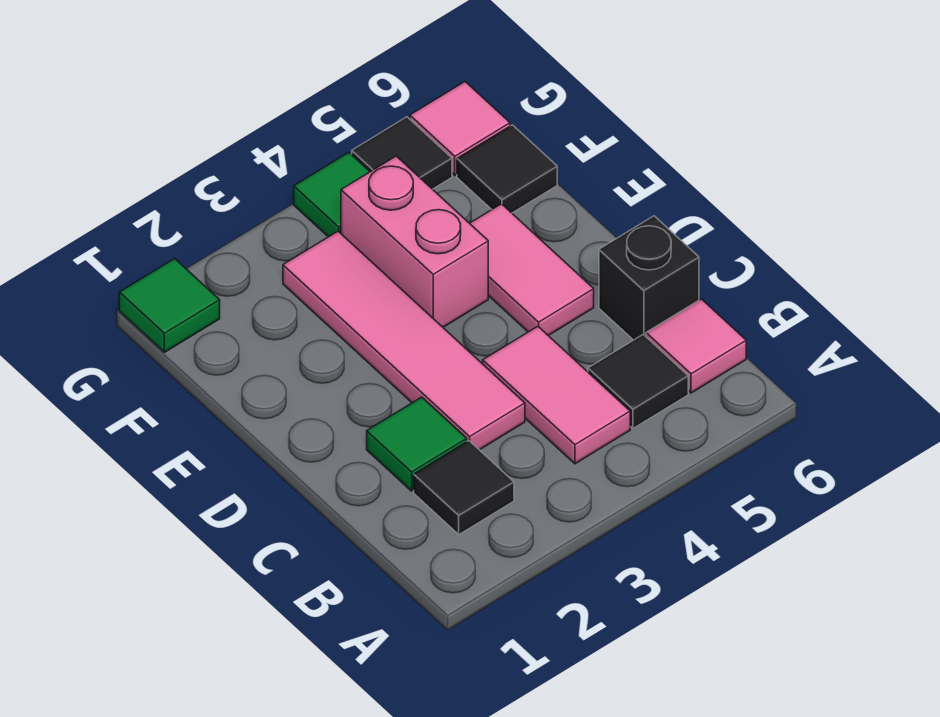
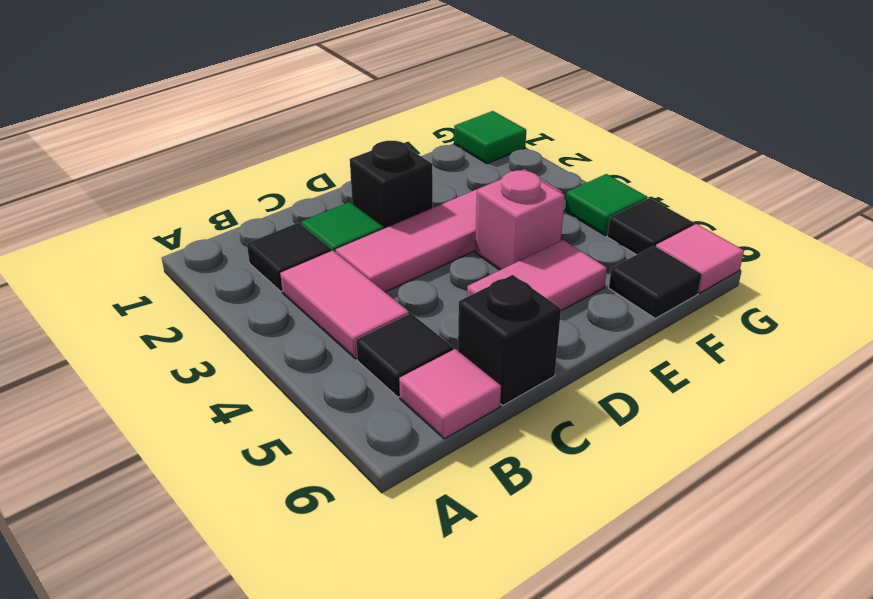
pink 1x2 tile [483,326,630,464] -> pink 1x2 tile turned to [280,251,409,359]
none -> black 1x1 brick [350,141,433,228]
pink 1x2 brick [341,156,488,327] -> pink 1x1 brick [475,170,565,270]

